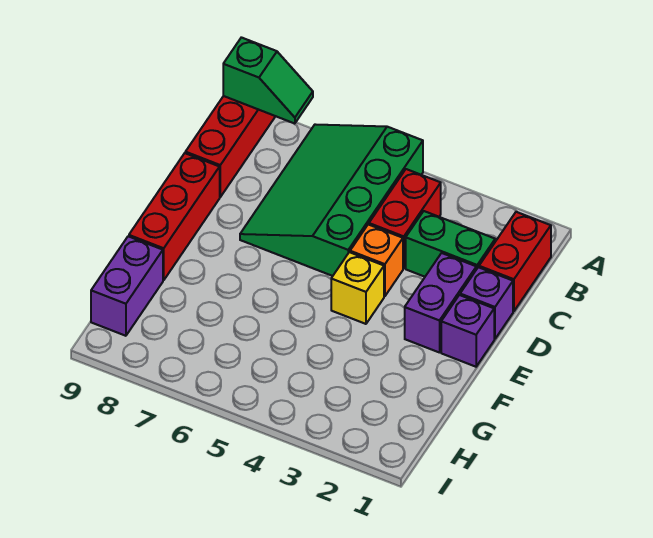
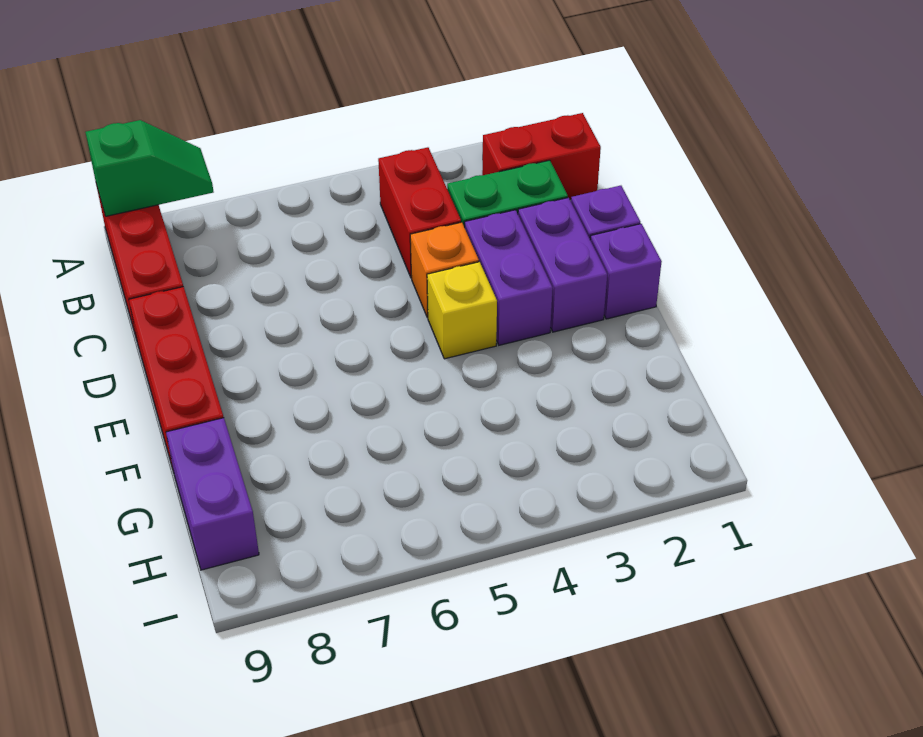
green 3x4 slope [240,124,423,276] -> none
red 1x2 brick [479,212,551,311] -> red 1x2 brick turned to [482,113,601,199]
none -> purple 1x2 brick [465,210,553,345]

